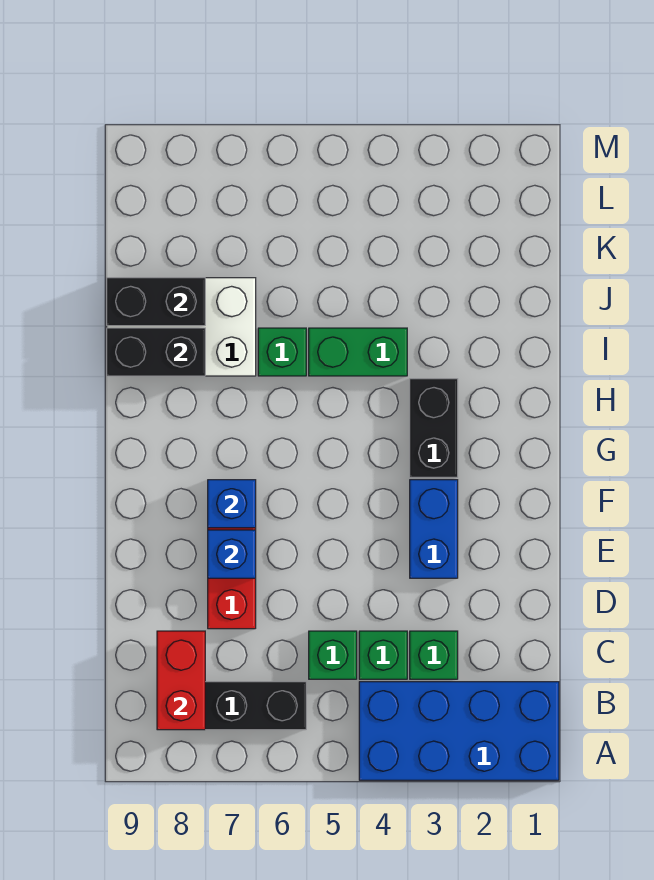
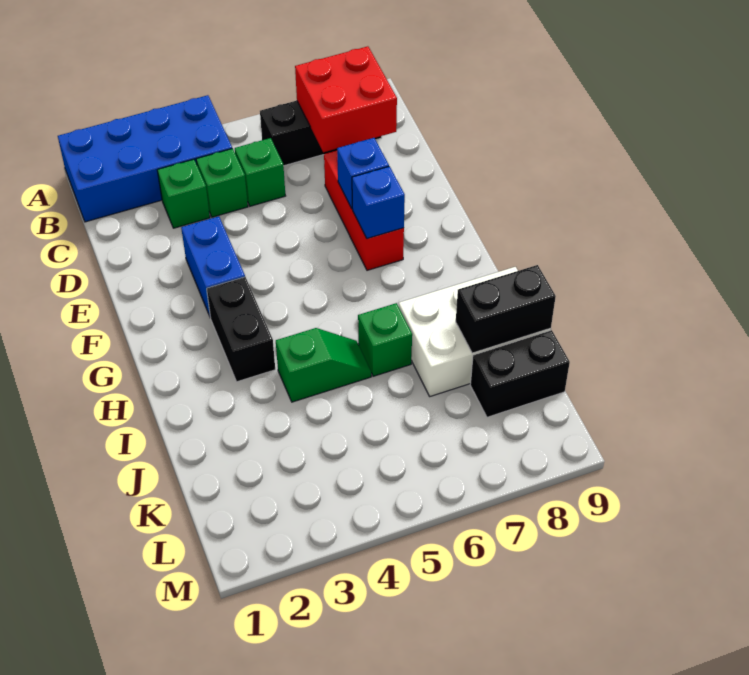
red 1x2 brick [157,631,205,730] -> red 2x2 brick [295,46,397,152]
green 1x2 brick [309,328,407,376] -> green 1x2 slope [276,328,371,402]
black 1x2 brick [107,328,205,376] -> black 1x2 brick moved to [470,330,570,417]

